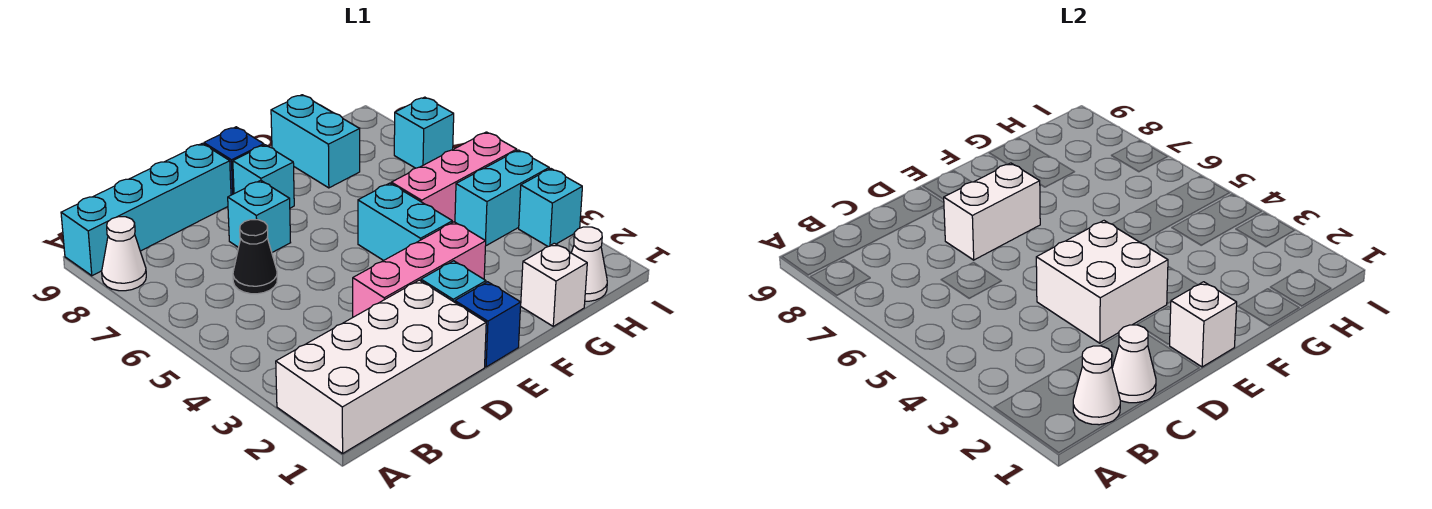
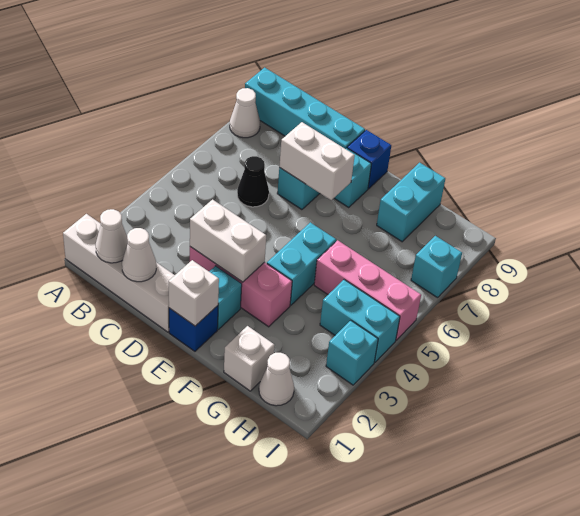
white 2x4 brick [276,280,486,454] -> white 1x4 brick [63,214,175,332]
white 2x2 brick [1036,221,1168,343] -> white 1x2 brick [190,200,266,282]

